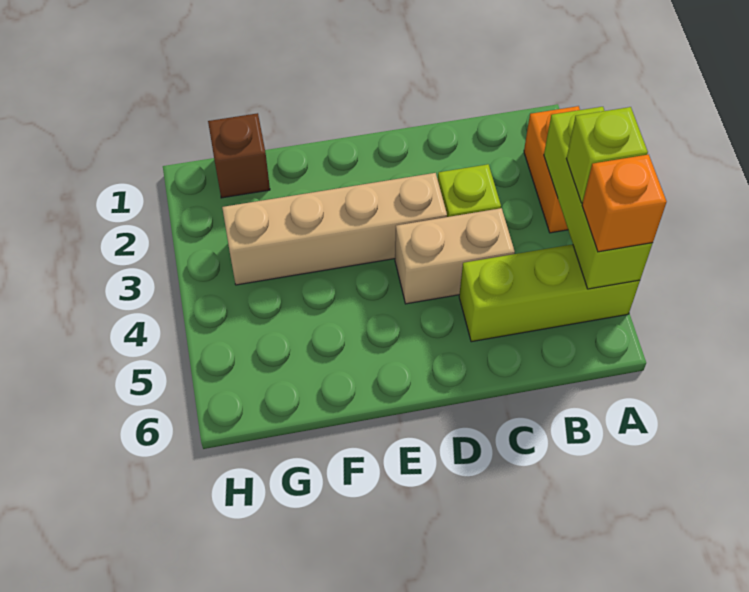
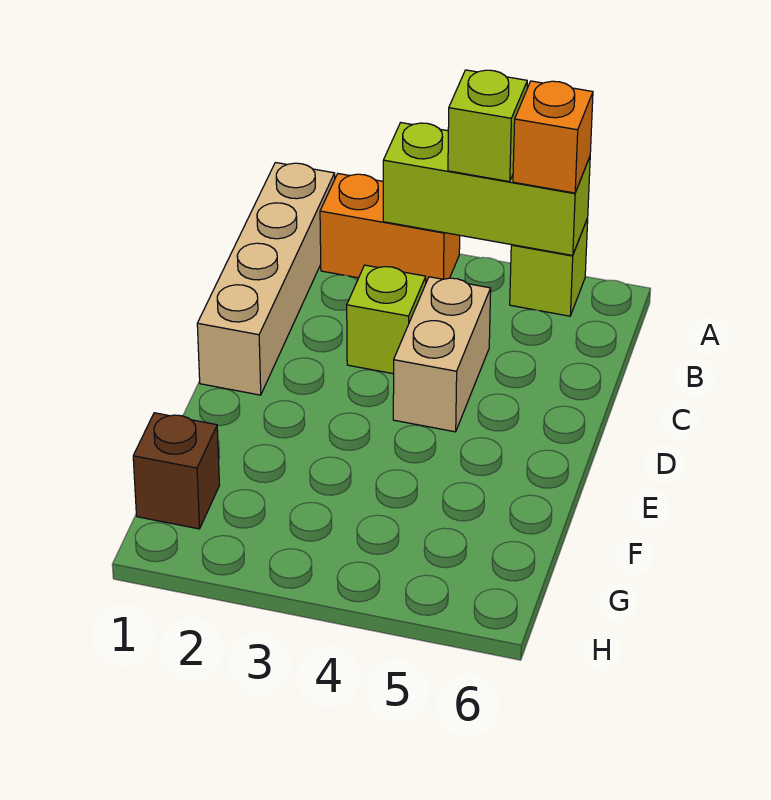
lime 1x3 brick [459,244,640,342] -> lime 1x1 brick [510,218,588,316]
tan 1x4 brick [222,173,447,285] -> tan 1x4 brick moved to [197,163,335,395]

